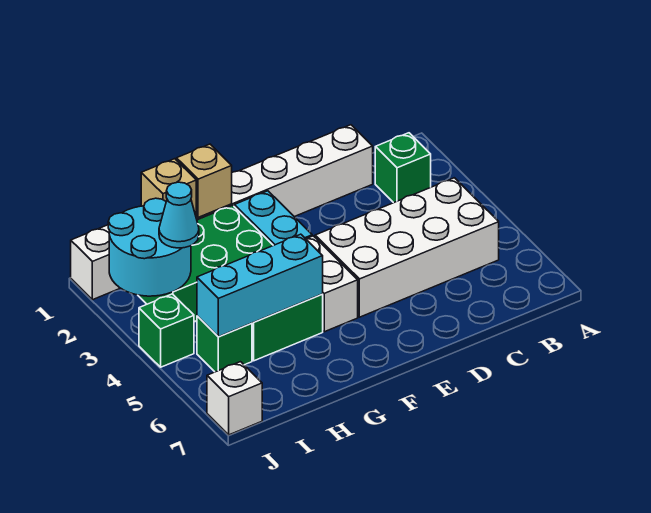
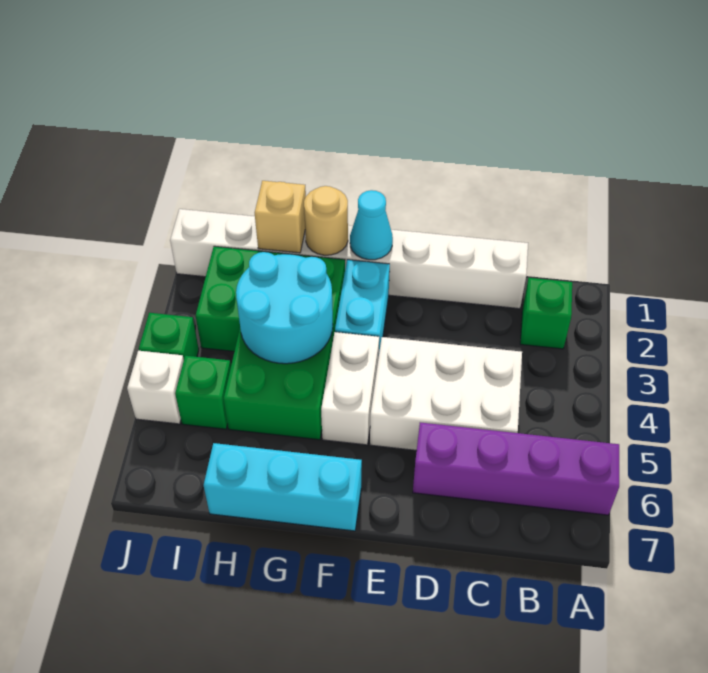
none -> purple 1x4 brick [413,422,619,515]
white 2x4 brick [315,178,499,317] -> white 2x3 brick [370,337,522,451]
tan 1x1 brick [176,144,232,217] -> tan 1x1 round brick [304,186,348,255]
cyan 1x3 brick [197,234,323,337] -> cyan 1x3 brick moved to [204,443,362,531]
cyan 2x2 round brick [108,198,191,296] -> cyan 2x2 round brick moved to [236,252,333,364]
cyan 1x1 cone [159,182,199,248] -> cyan 1x1 cone moved to [350,190,393,260]
white 1x1 brick [207,362,262,435] -> white 1x1 brick moved to [127,351,184,424]

